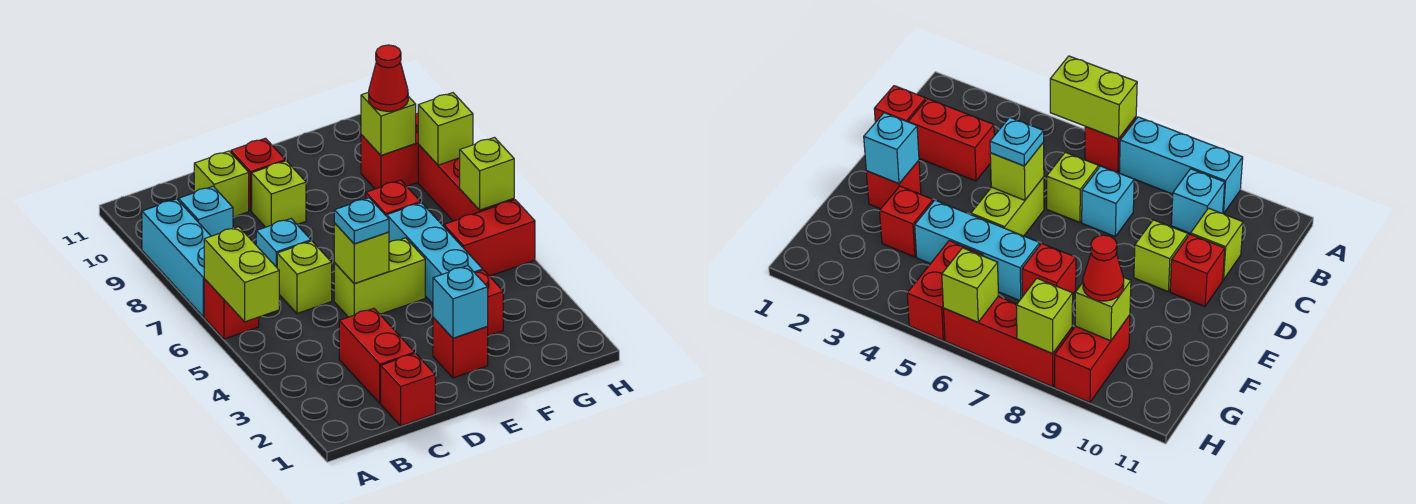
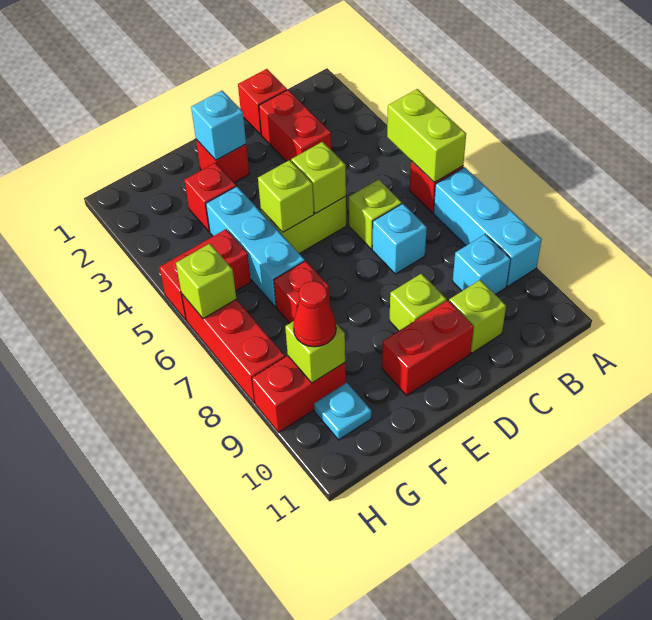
cyan 1x1 plate [334,198,389,244] -> cyan 1x1 plate moved to [314,383,371,440]
red 1x1 brick [231,138,285,211] -> red 1x2 brick [382,300,474,395]
lime 1x1 brick [418,93,473,165] -> lime 1x1 brick moved to [258,160,314,232]

